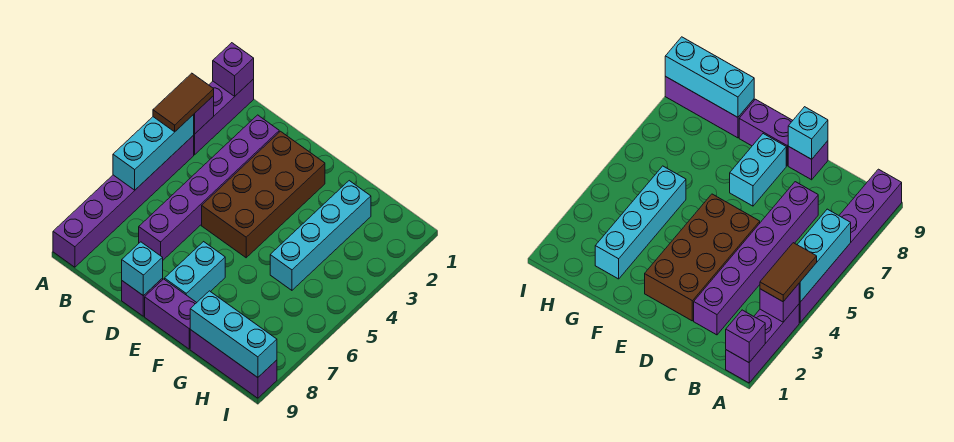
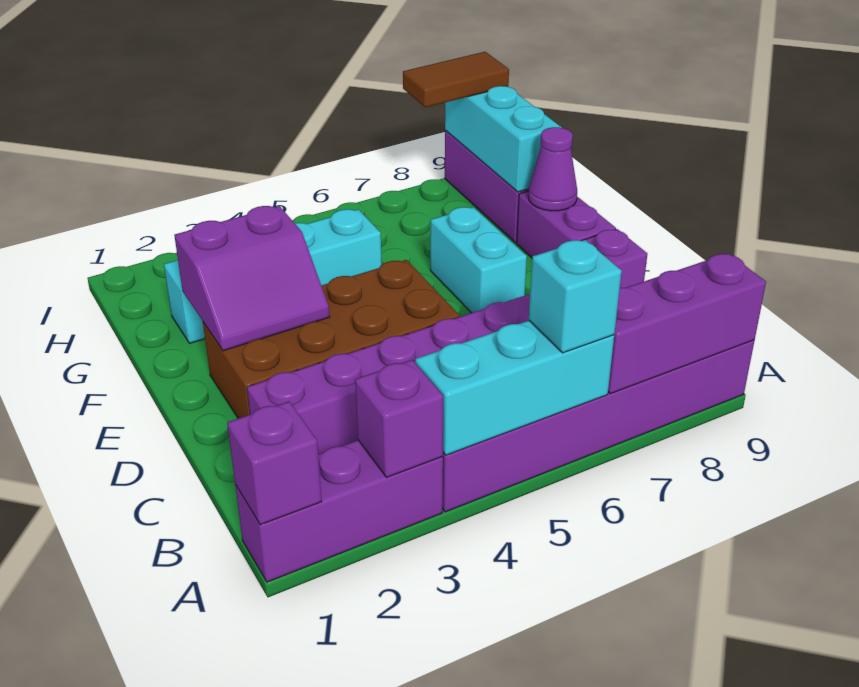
brown 1x2 tile [153,73,214,132] -> brown 1x2 tile moved to [403,52,509,107]
none -> purple 1x3 brick [608,253,766,394]
cyan 1x1 brick [122,242,163,296] -> cyan 1x1 brick moved to [529,240,622,353]
none -> purple 2x2 slope [174,206,330,351]
cyan 1x2 brick [165,242,225,302] -> cyan 1x2 brick turned to [430,207,527,313]
none -> purple 1x1 cone [528,127,577,211]

